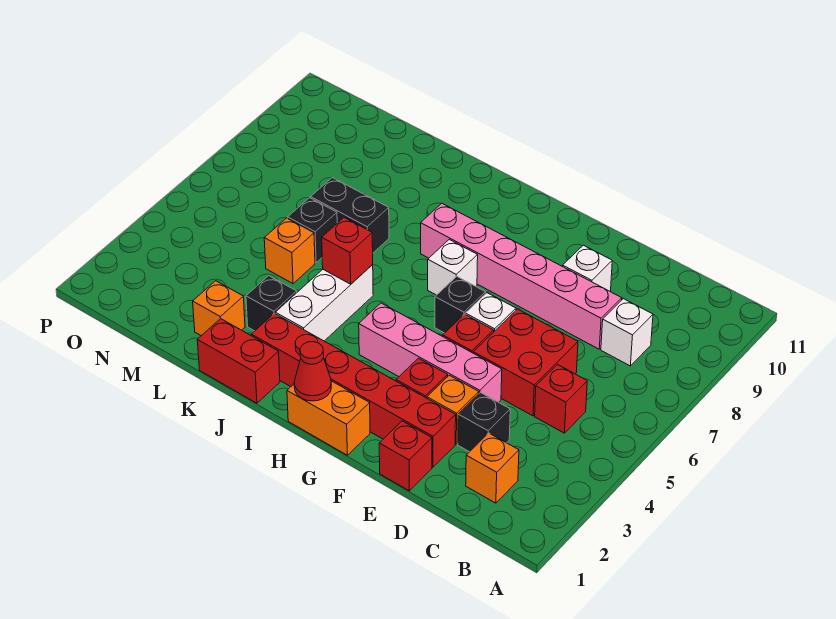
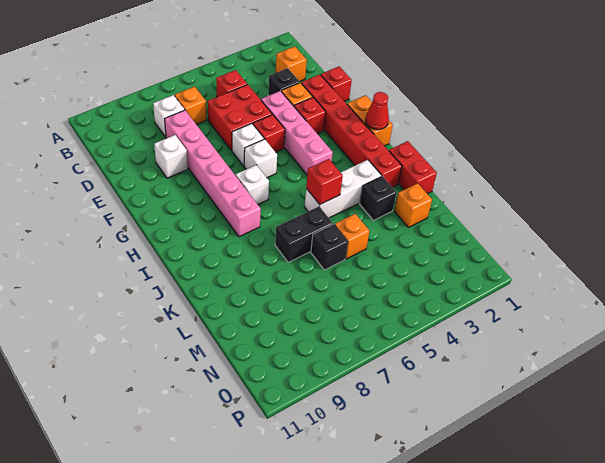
none -> orange 1x1 brick [175,87,206,125]
black 1x1 brick [435,276,485,333] -> white 1x1 brick [244,139,277,178]
black 1x2 brick [311,178,389,253] -> black 1x2 brick turned to [275,206,333,262]

